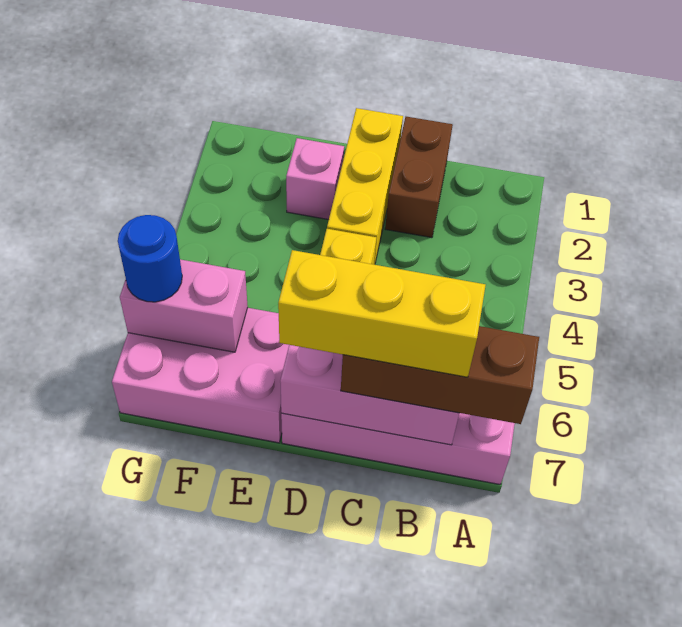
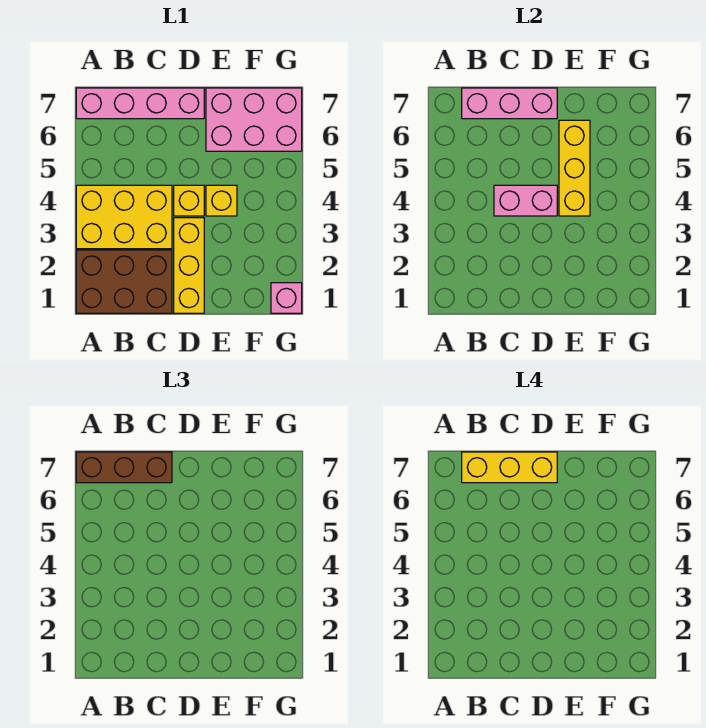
none -> yellow 2x3 brick [76,185,172,249]
brown 1x2 brick [385,117,453,238] -> brown 2x3 brick [76,250,172,313]
pink 1x1 brick [286,138,344,220] -> pink 1x1 brick moved to [271,283,302,313]
none -> yellow 1x1 brick [206,185,237,216]
none -> yellow 1x3 brick [559,120,590,216]
pink 1x2 brick [120,259,248,352] -> pink 1x2 brick moved to [494,185,557,216]
blue 1x1 round brick [118,215,182,302] -> none

